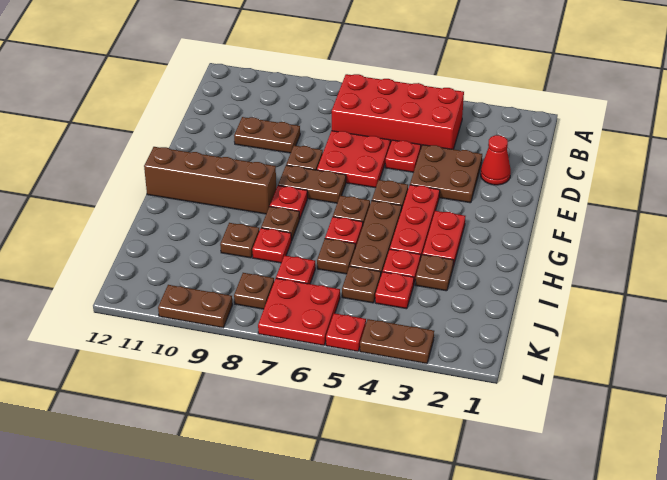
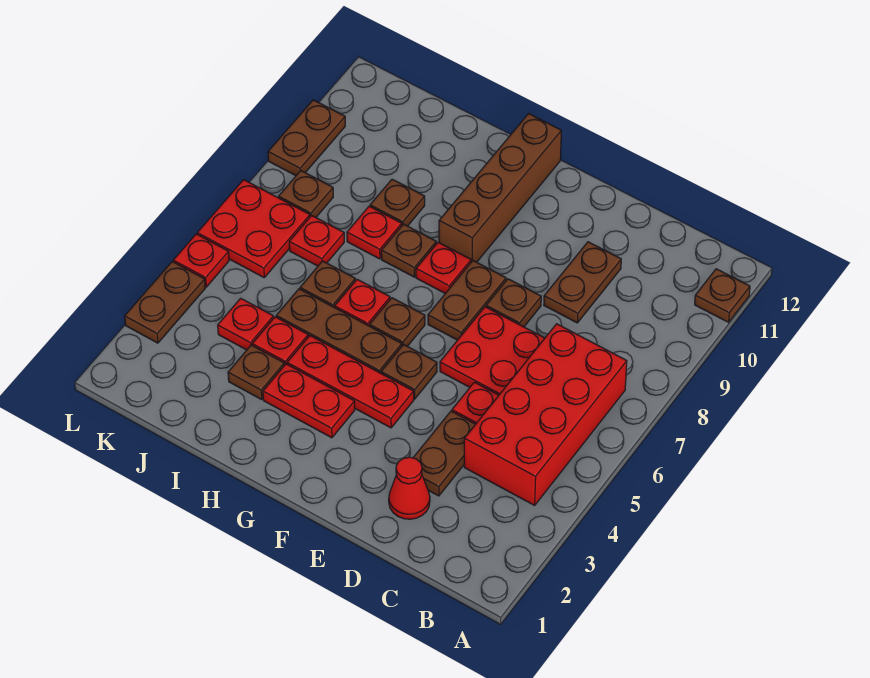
brown 2x2 plate [410,145,482,203] -> brown 1x2 plate [413,411,476,496]
brown 1x1 plate [342,266,381,303] -> brown 1x1 plate moved to [695,269,750,322]

